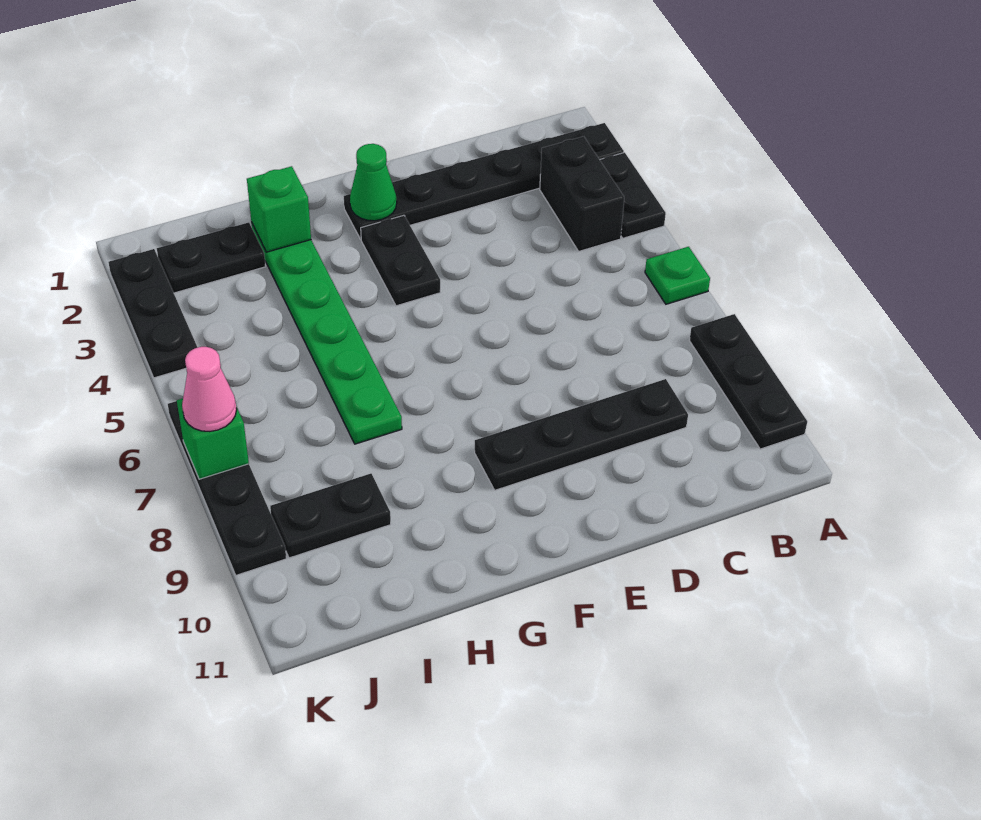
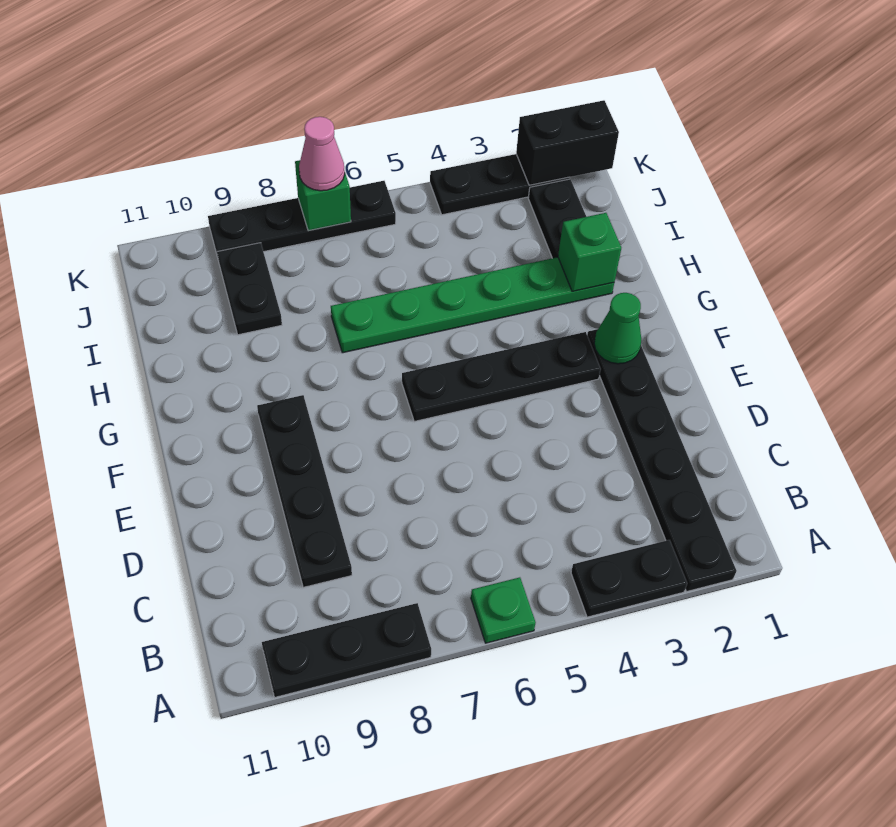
black 1x2 brick [540,136,624,251] -> black 1x2 brick moved to [516,100,619,185]
black 1x2 plate [361,215,440,306] -> black 1x4 plate [402,332,601,421]

